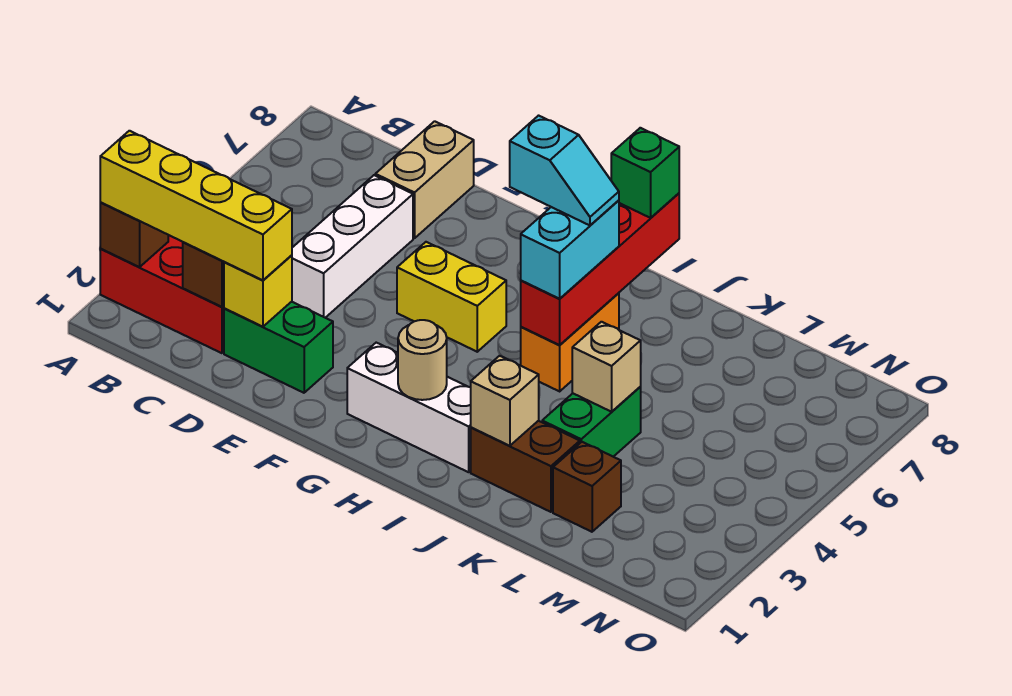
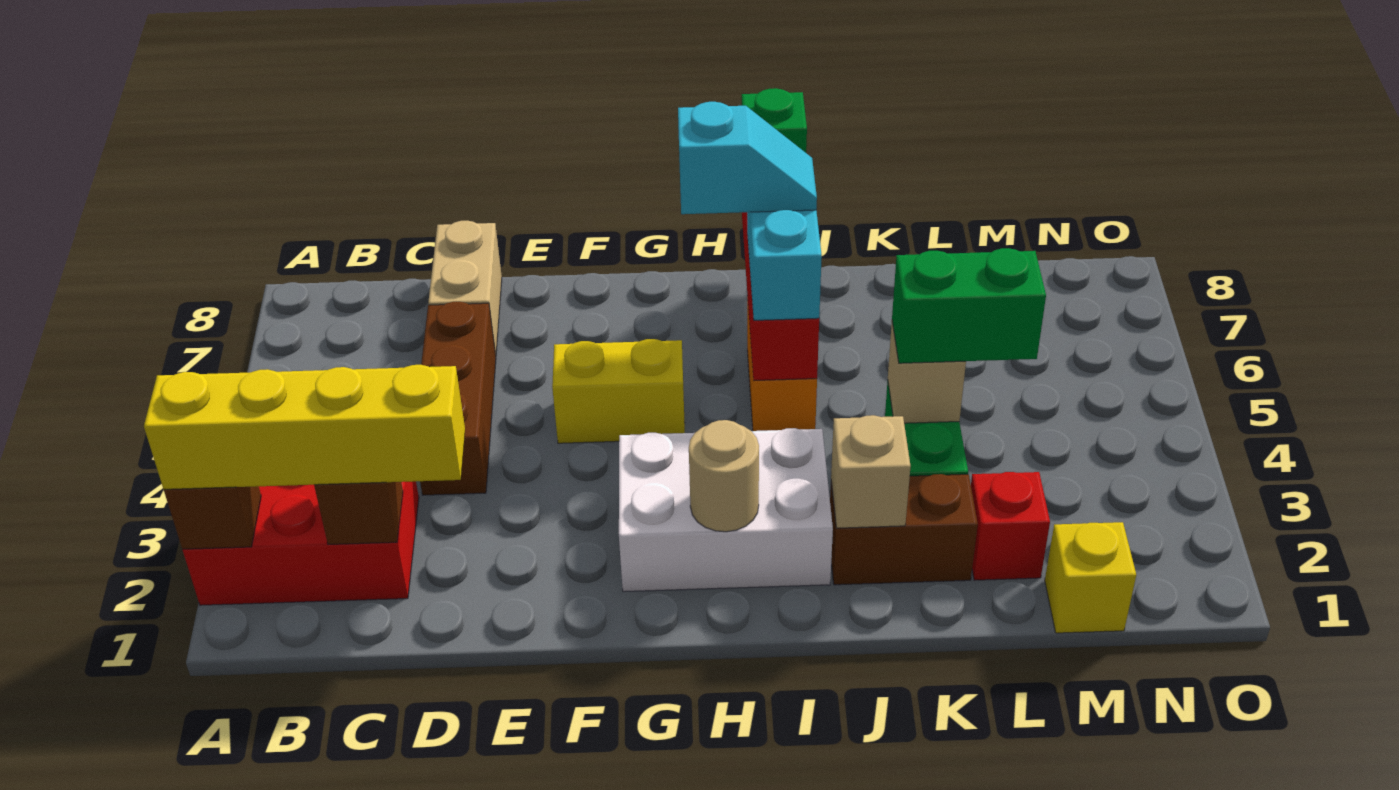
green 1x2 brick [224,302,333,393] -> green 1x2 brick moved to [892,248,1046,363]
yellow 1x1 brick [224,255,292,327] -> yellow 1x1 brick moved to [1045,522,1136,633]
white 1x3 brick [292,175,413,318] -> brown 1x3 brick [420,302,496,495]
white 1x3 brick [347,343,471,472] -> white 2x3 brick [619,428,833,592]
brown 1x1 brick [553,442,621,532] -> red 1x1 brick [971,472,1050,580]

